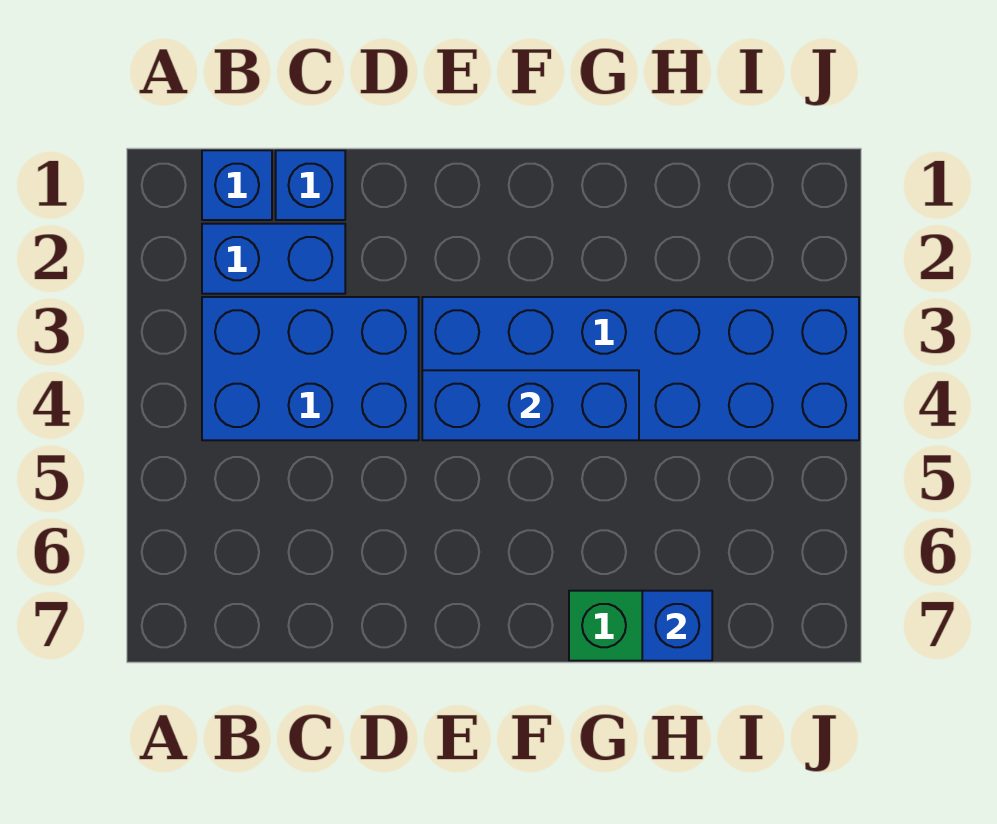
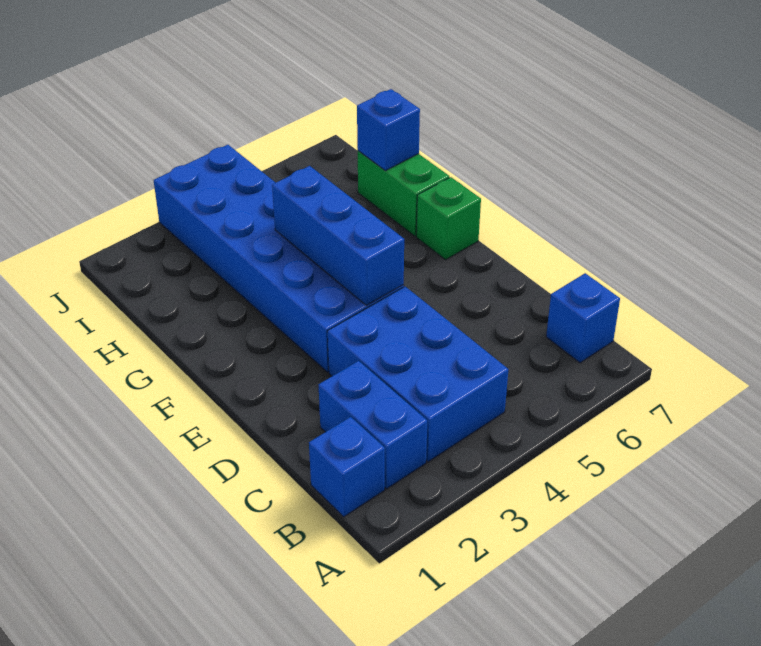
blue 1x1 brick [276,150,345,220] -> blue 1x1 brick moved to [546,273,620,363]
none -> green 1x1 brick [416,177,481,260]

